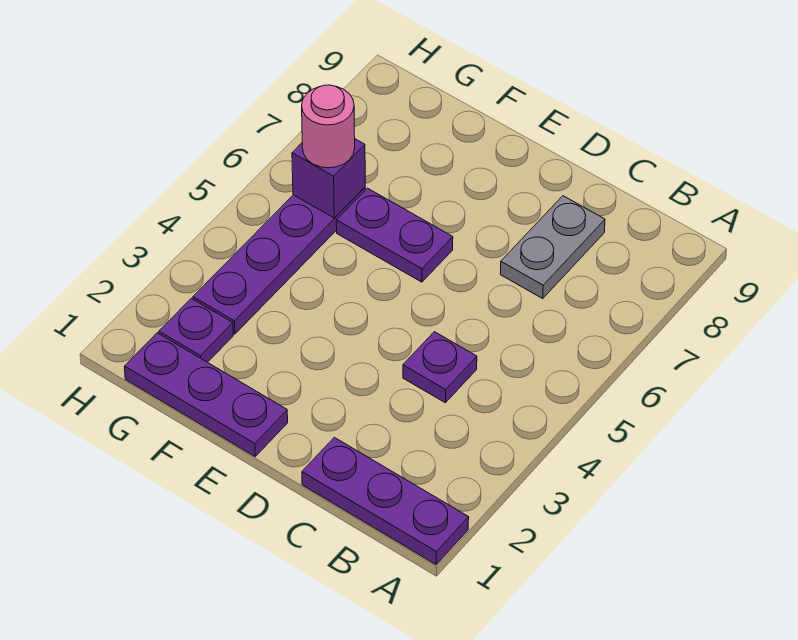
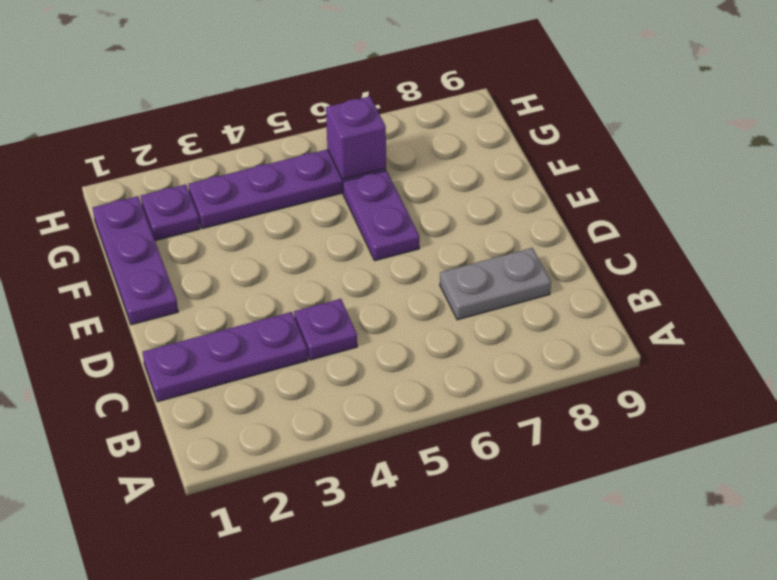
purple 1x3 plate [302,437,469,564] -> purple 1x3 plate turned to [143,312,308,402]
pink 1x1 round brick [302,85,355,168] -> none

